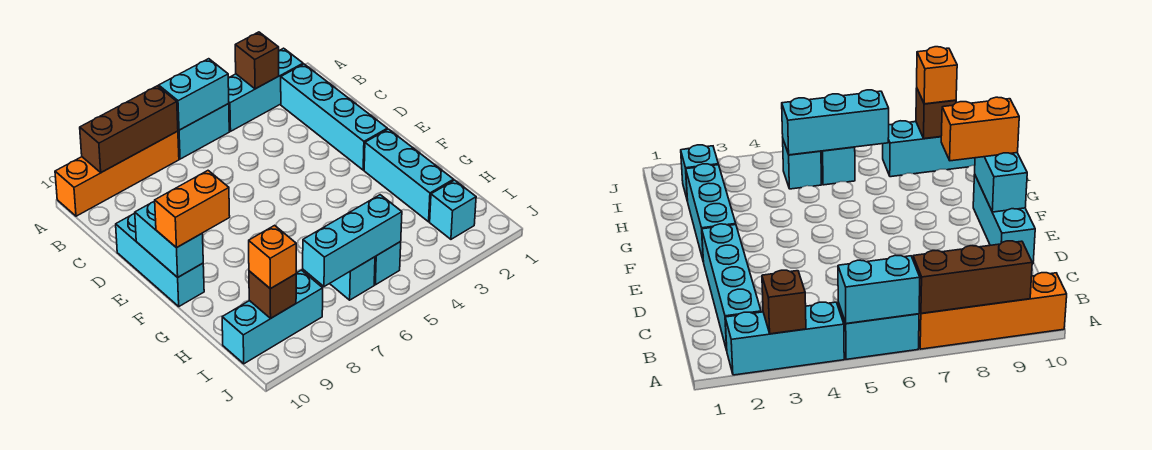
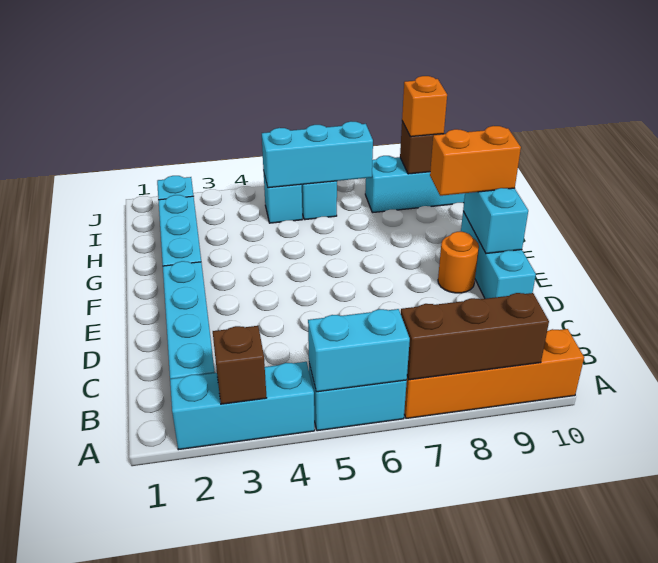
none -> orange 1x1 round brick [438,232,479,293]

